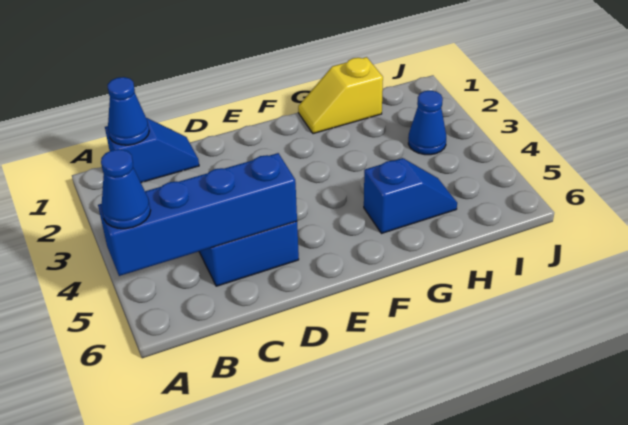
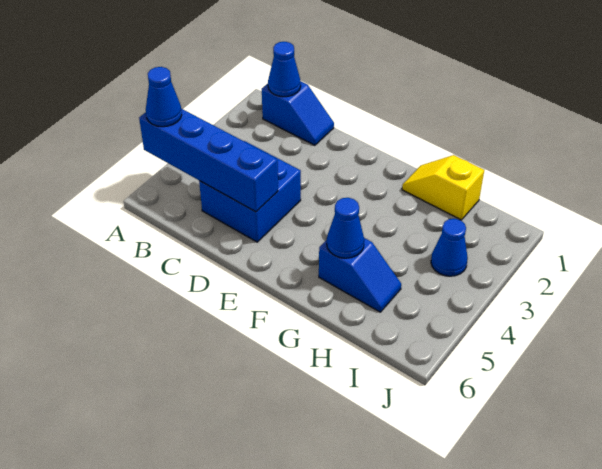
none -> blue 1x1 cone [327,198,364,258]

